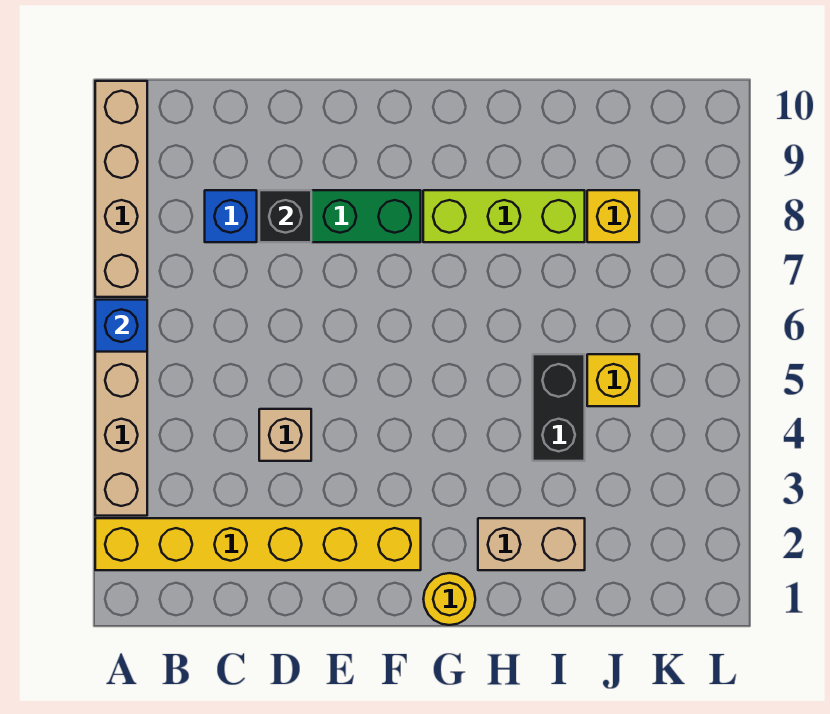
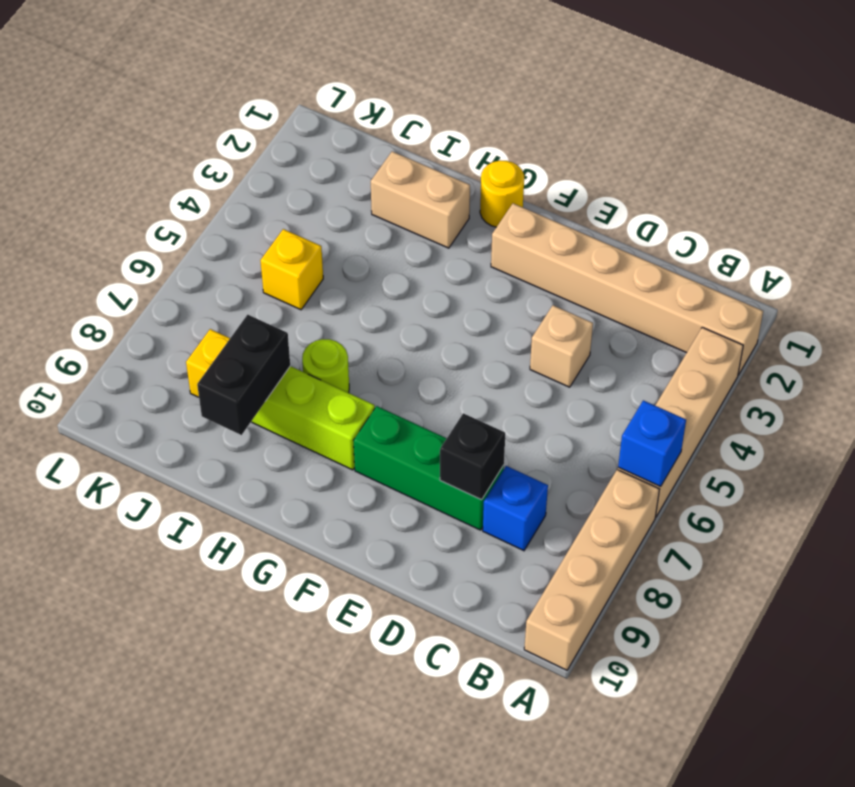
yellow 1x6 brick [95,518,421,570] -> tan 1x6 brick [491,203,763,375]
none -> lime 1x1 round brick [302,339,349,393]
black 1x2 brick [533,354,585,461] -> black 1x2 brick moved to [197,315,290,435]

